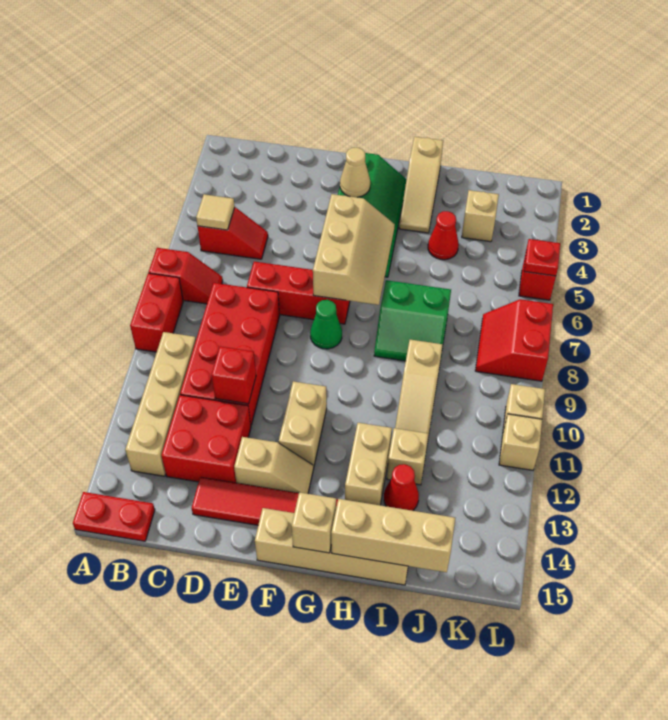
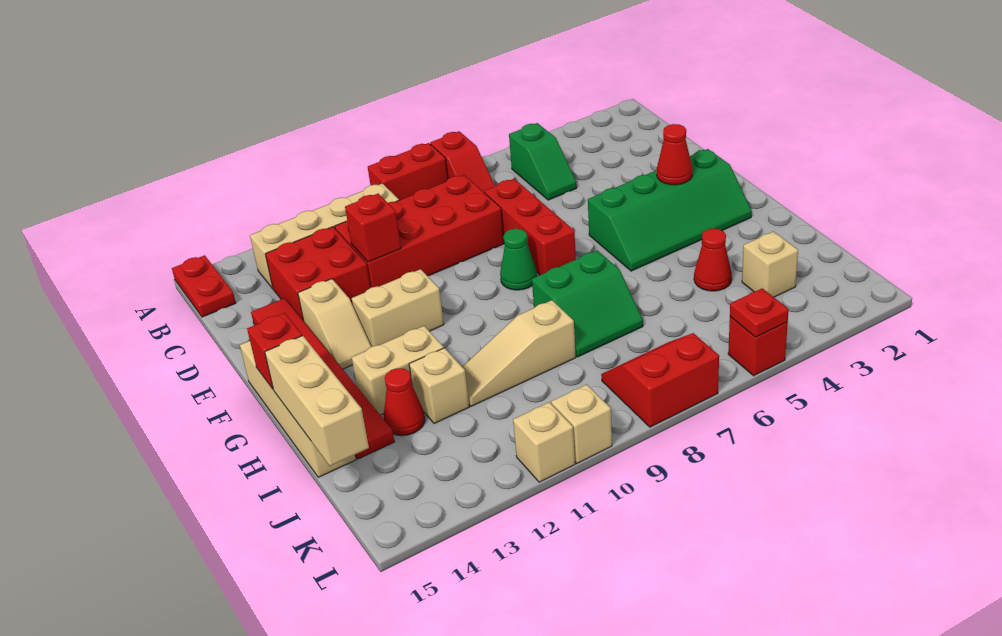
red 1x2 slope [197,207,268,259] -> green 1x2 slope [509,123,577,200]
tan 1x1 tile [196,194,235,230] -> none
tan 1x1 cone [340,147,370,197] -> red 1x1 cone [657,124,693,185]
tan 2x3 slope [313,194,395,305] -> none
tan 1x1 brick [292,492,336,553] -> red 1x1 brick [247,313,302,389]
tan 1x3 slope [399,137,443,233] -> none
green 2x2 slope [374,280,451,361] -> green 2x2 slope turned to [532,250,643,357]

